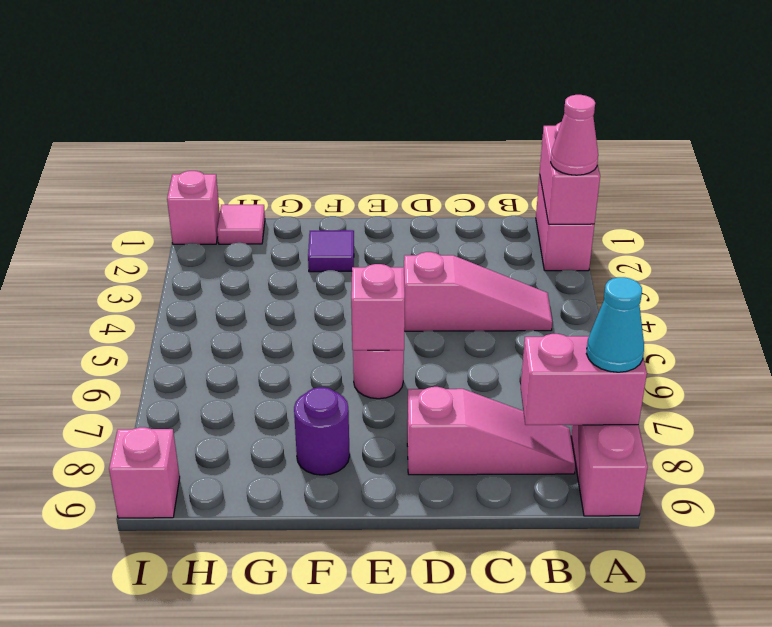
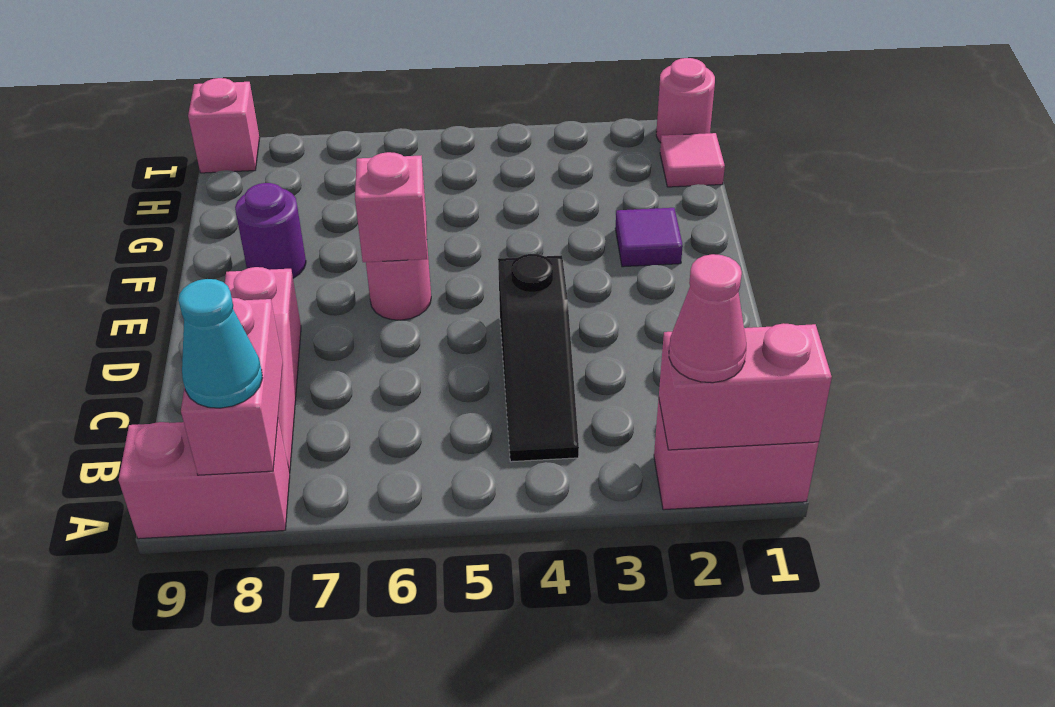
pink 1x3 slope [404,252,552,331] -> black 1x3 slope [498,254,579,462]
pink 1x1 brick [167,171,220,244] -> pink 1x1 round brick [656,58,715,143]

